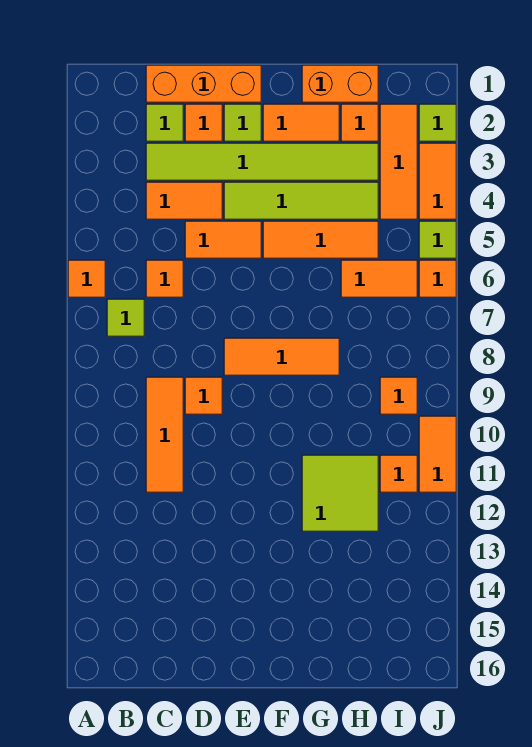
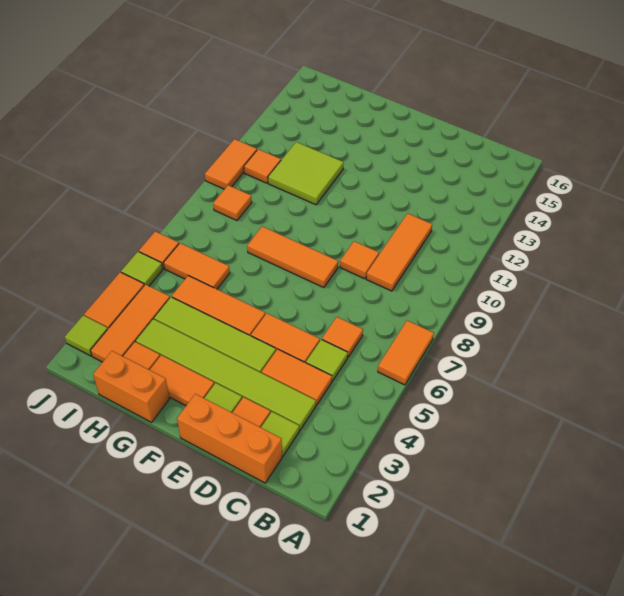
orange 1x1 tile [68,260,105,297] -> orange 1x2 tile [378,321,434,385]
lime 1x1 tile [107,299,144,336] -> lime 1x1 tile moved to [306,339,348,381]

